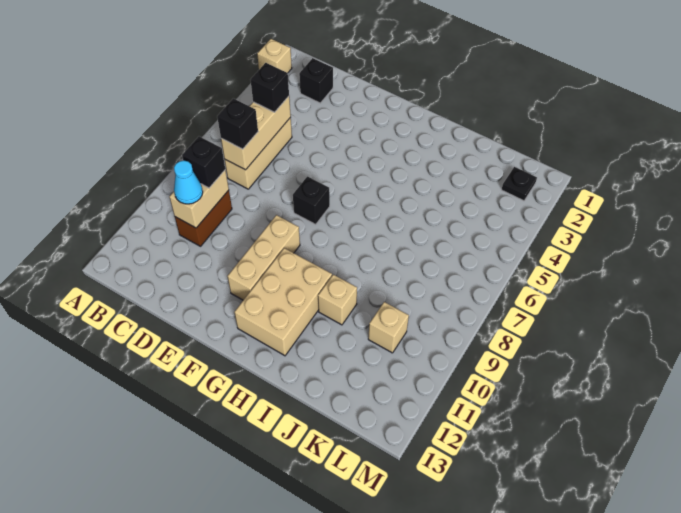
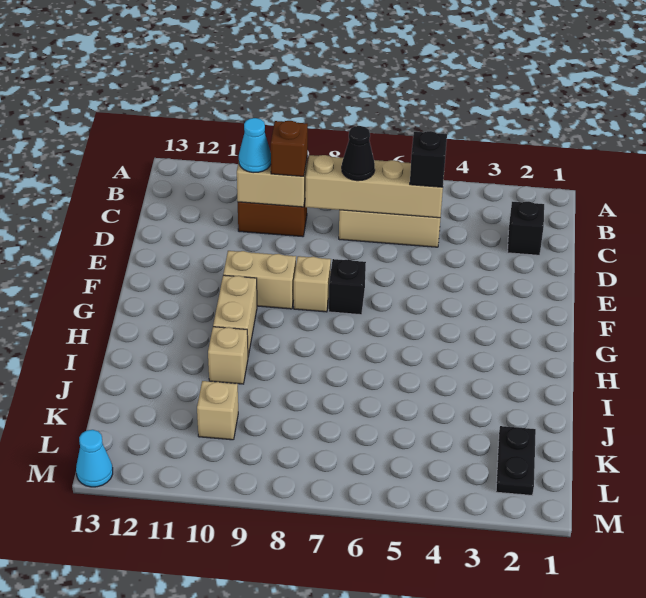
tan 1x1 brick [257,39,292,73] -> tan 1x1 brick moved to [294,256,331,312]
tan 1x3 brick [221,96,291,170] -> tan 1x4 brick [305,155,443,218]
black 1x1 brick [217,98,258,149] -> black 1x1 cone [342,126,375,181]
black 1x1 brick [182,136,225,188] -> brown 1x1 brick [271,121,308,176]
tan 1x3 brick [227,215,300,300] -> tan 1x2 brick [223,251,296,309]
tan 2x3 brick [234,248,332,356] -> tan 1x2 brick [213,275,257,356]
black 1x1 plate [501,167,537,201] -> black 1x2 plate [496,426,536,495]
none -> cyan 1x1 cone [76,430,113,487]

